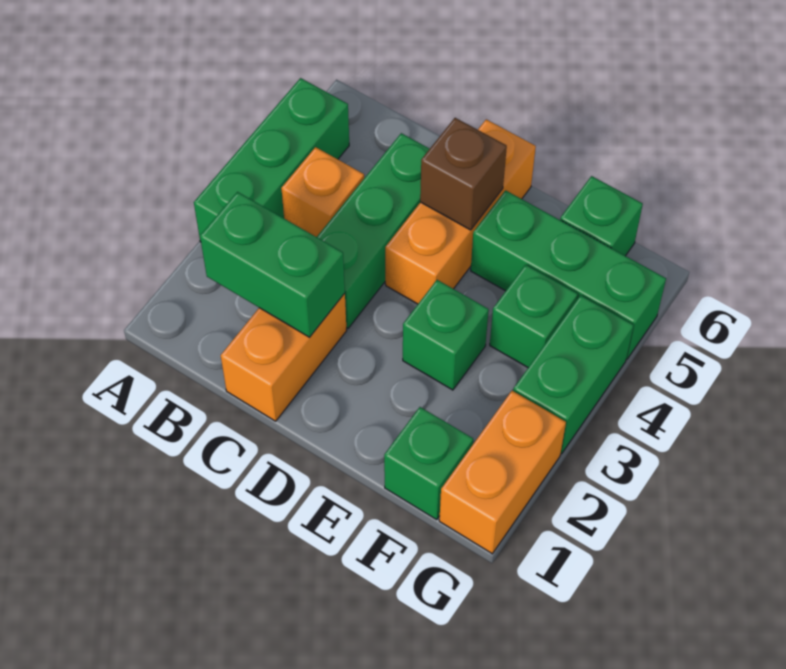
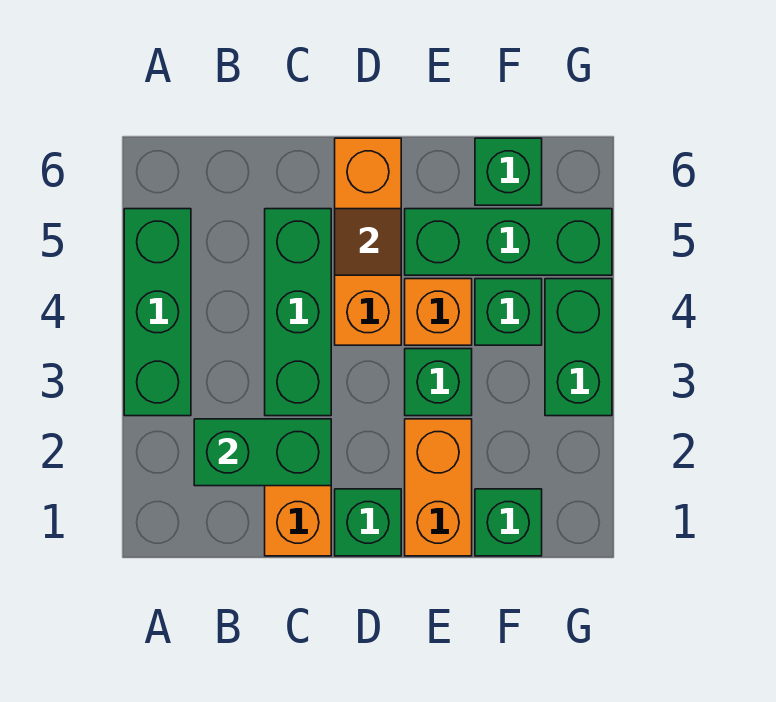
orange 1x1 brick [281,147,364,237] -> orange 1x1 brick moved to [405,279,472,345]
none -> green 1x1 brick [335,489,401,556]
brown 1x1 brick [420,118,507,230] -> brown 1x1 tile [335,209,401,275]
orange 1x2 brick [439,391,566,554] -> orange 1x2 brick moved to [405,419,472,556]

